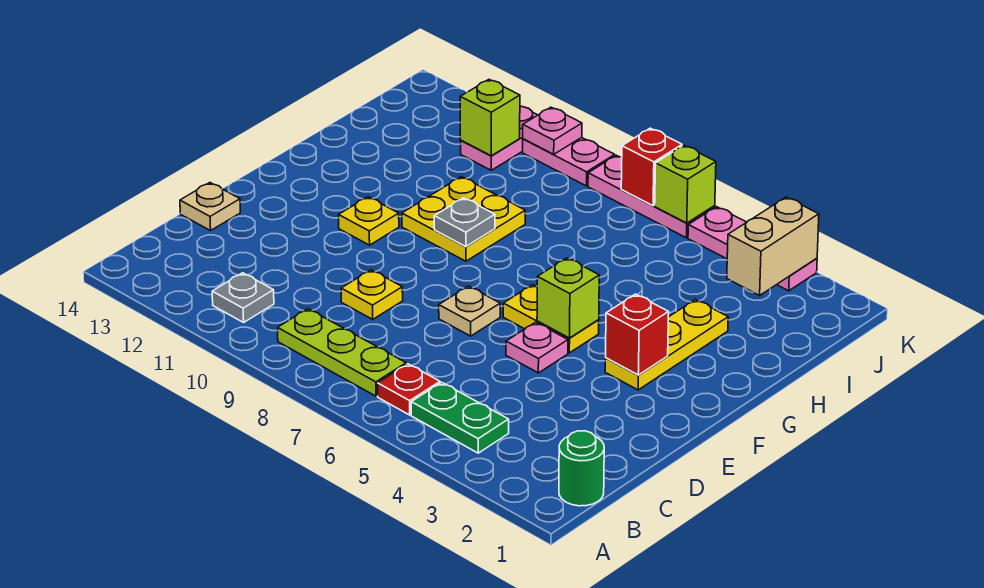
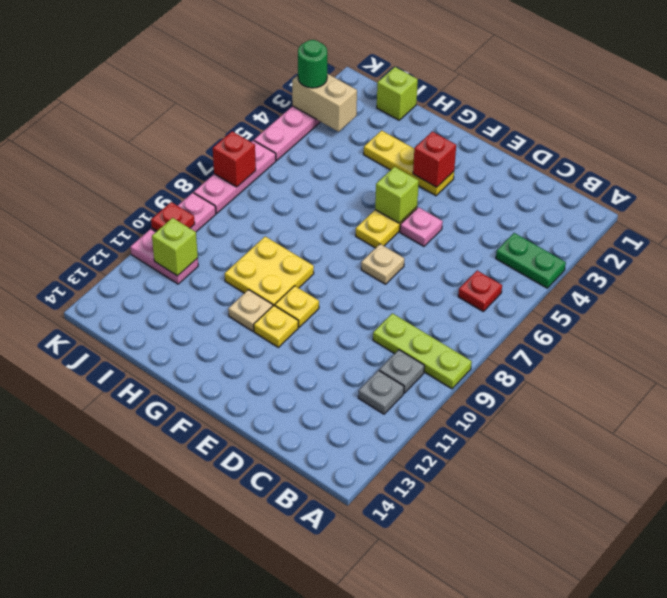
green 1x1 round brick [559,431,604,506] -> green 1x1 round brick moved to [298,40,327,88]
green 1x2 plate [411,382,509,453] -> green 1x2 plate turned to [496,233,566,288]
lime 1x3 plate [278,309,406,396] -> lime 1x3 plate turned to [373,313,472,389]
yellow 1x1 plate [341,270,403,319] -> yellow 1x1 plate moved to [275,286,319,327]
tan 1x1 plate [180,183,240,231] -> tan 1x1 plate moved to [228,290,273,331]
grey 1x1 plate [434,198,495,247] -> grey 1x1 plate moved to [379,350,424,393]
lime 1x1 brick [655,145,716,223] -> lime 1x1 brick moved to [377,67,418,120]
pink 1x1 plate [523,107,582,154] -> red 1x1 plate [151,202,195,231]

